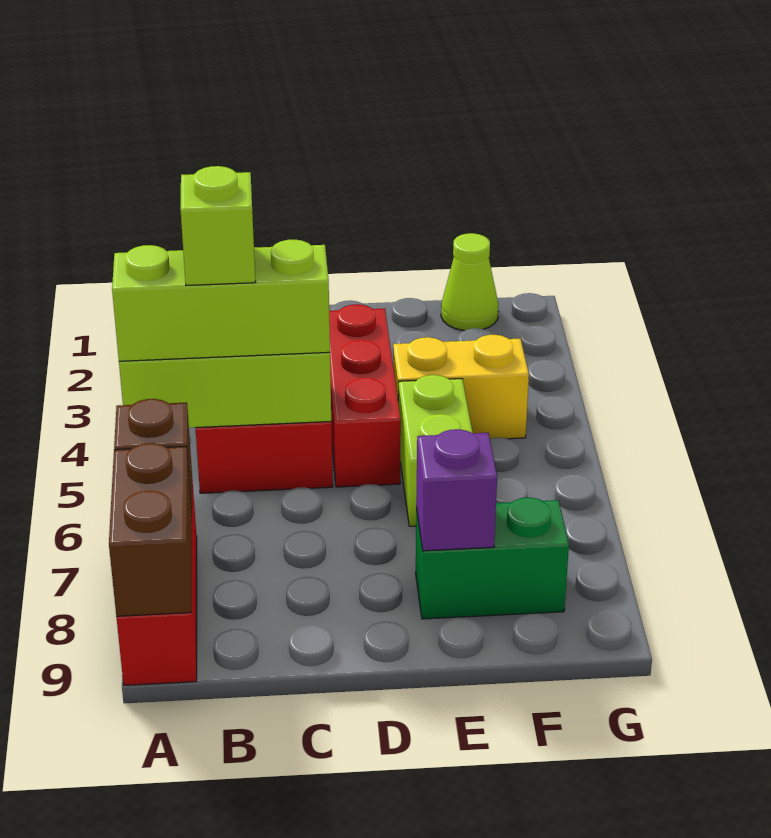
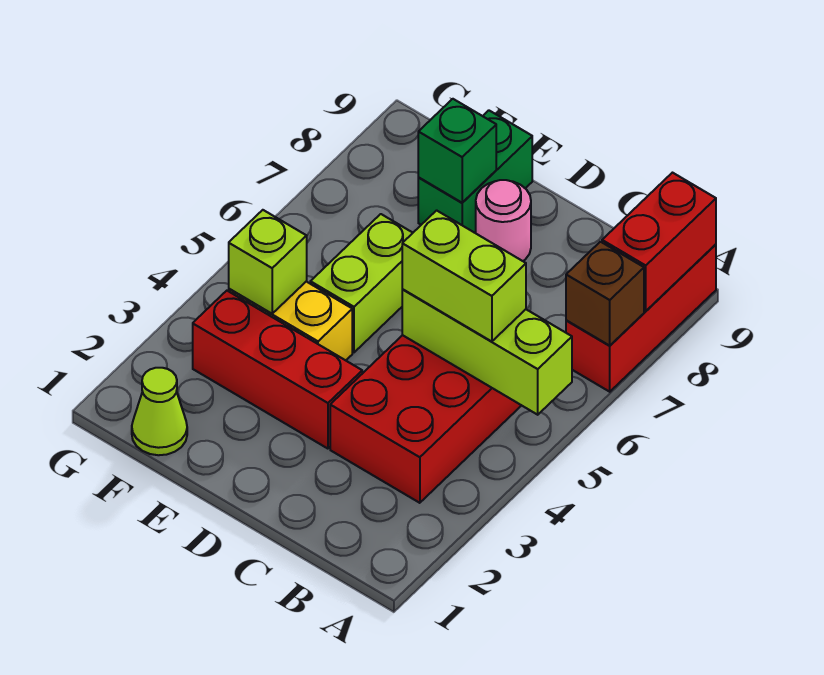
lime 1x3 brick [112,240,330,361] -> lime 1x2 brick [402,210,526,342]
brown 1x2 brick [109,443,192,616] -> red 1x2 brick [602,173,716,311]
lime 1x1 brick [180,166,256,285] -> lime 1x1 brick moved to [229,210,307,314]
red 1x3 brick [329,304,401,487] -> red 1x3 brick turned to [193,291,362,449]
none -> pink 1x1 round brick [476,180,531,261]
green 1x2 brick [416,498,569,619] -> green 1x2 brick turned to [418,110,532,233]
purple 1x1 brick [416,429,497,551] -> green 1x1 brick [418,99,496,203]

